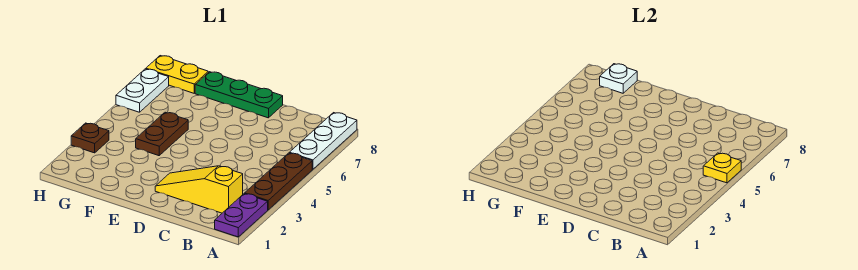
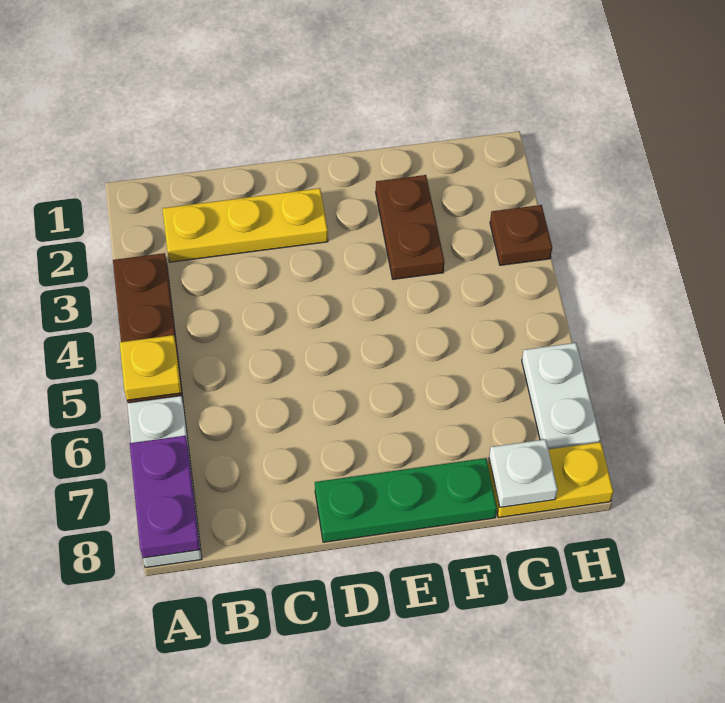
purple 1x2 plate [215,194,268,237] -> purple 1x2 plate moved to [130,436,200,558]
yellow 1x3 slope [155,166,243,213] -> yellow 1x3 plate [162,188,328,262]
brown 1x2 plate [136,112,188,156] -> brown 1x2 plate moved to [376,175,444,279]

